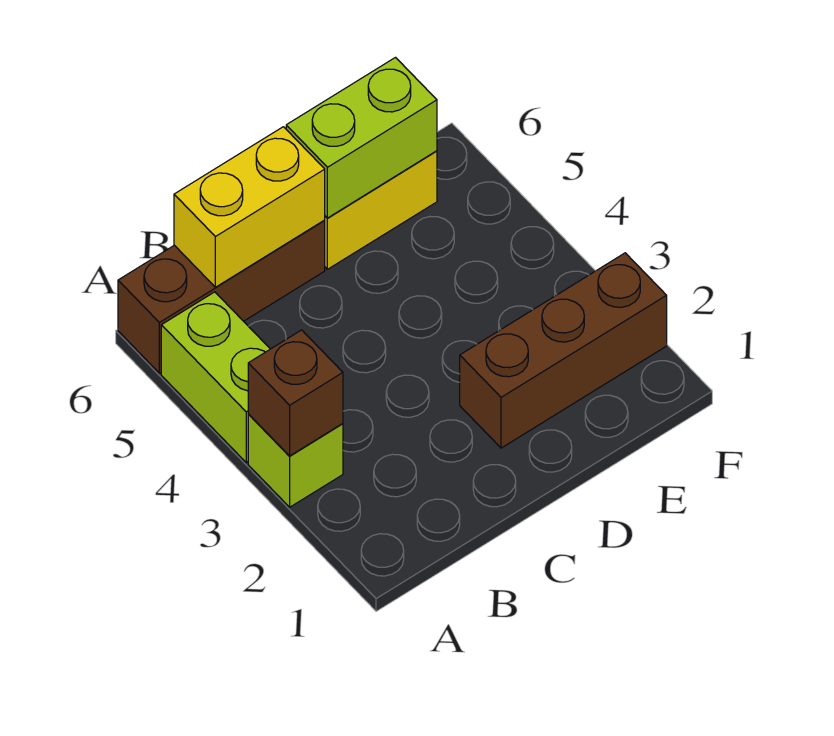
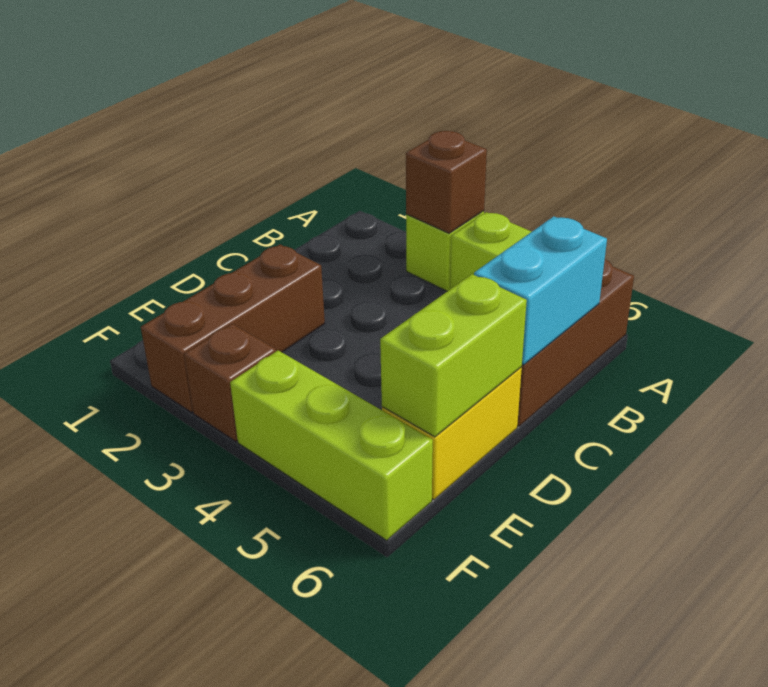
yellow 1x2 brick [174,127,325,287] -> cyan 1x2 brick [474,217,607,365]
none -> brown 1x1 brick [184,324,276,441]
none -> lime 1x3 brick [230,350,433,540]

